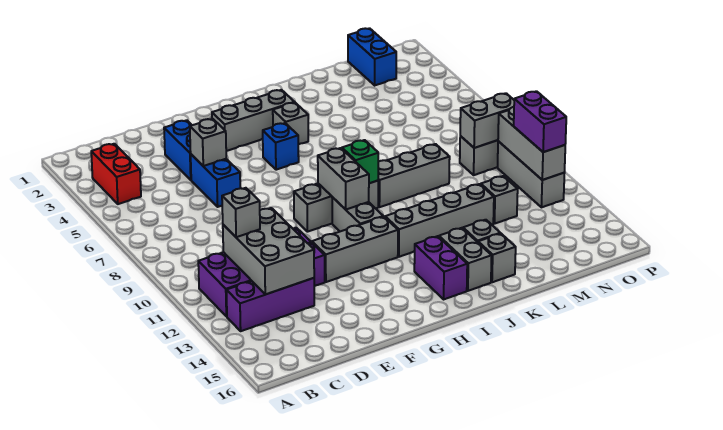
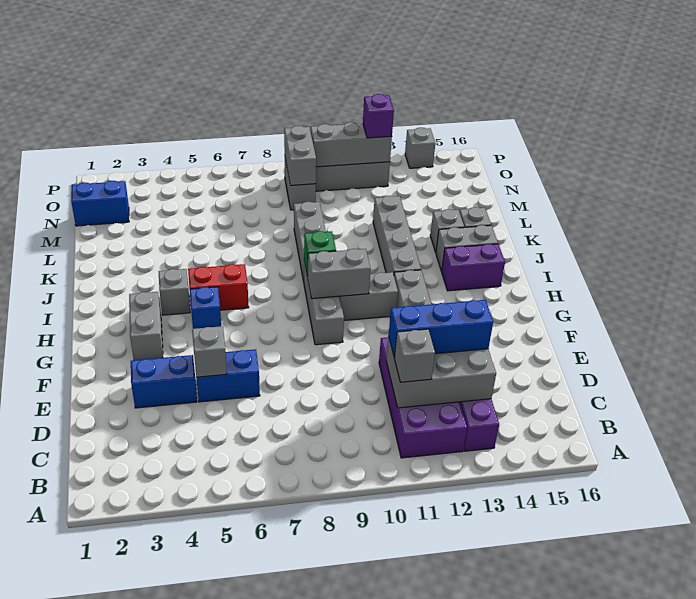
red 1x2 brick [91,144,141,204] -> red 1x2 brick moved to [188,264,249,310]
none -> blue 1x3 brick [389,300,493,357]
grey 1x3 brick [212,90,295,151] -> grey 1x2 brick [129,292,163,360]
grey 1x1 brick [481,176,518,224] -> grey 1x1 brick moved to [405,127,435,168]
purple 1x2 brick [514,91,566,152] -> purple 1x1 brick [363,94,394,138]

